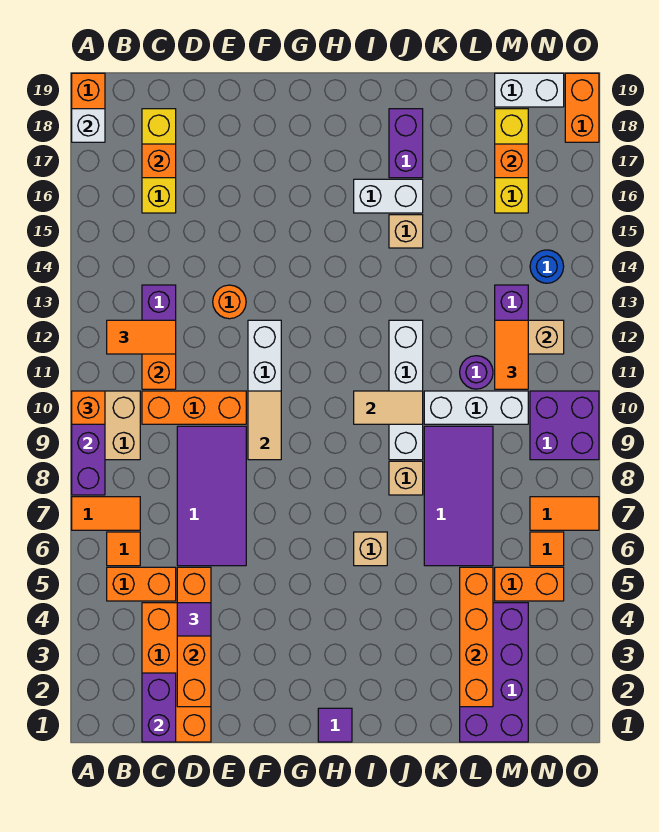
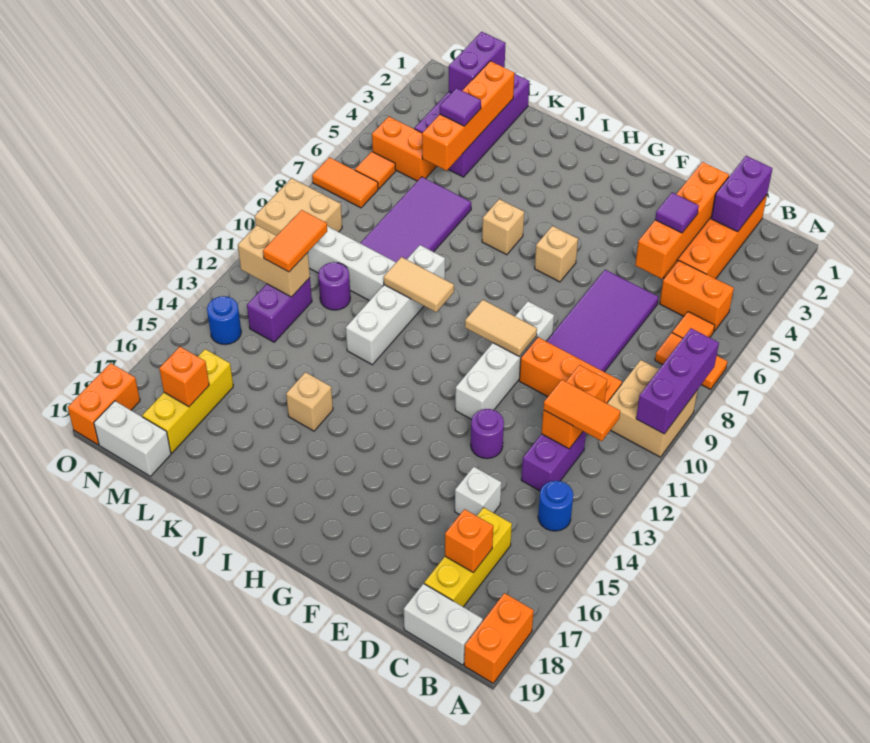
orange 1x1 brick [72,391,105,424] -> none
white 1x1 brick [72,109,105,142] -> white 1x1 brick moved to [455,467,501,516]
none -> blue 1x1 round brick [538,481,573,531]
orange 1x1 round brick [213,285,246,319] -> purple 1x1 round brick [471,409,504,459]
tan 1x2 tile [248,391,281,460] -> tan 1x2 tile turned to [465,300,537,357]
purple 1x1 tile [318,708,352,742] -> purple 1x1 tile moved to [440,88,481,126]
white 1x2 brick [354,179,423,213] -> white 1x2 brick moved to [404,584,483,665]
tan 1x1 brick [389,461,423,495] -> tan 1x1 brick moved to [535,226,578,282]
purple 1x2 brick [389,109,423,178] -> purple 1x2 brick moved to [449,32,506,93]
purple 2x2 brick [530,391,599,460] -> tan 2x2 brick [255,178,342,236]

